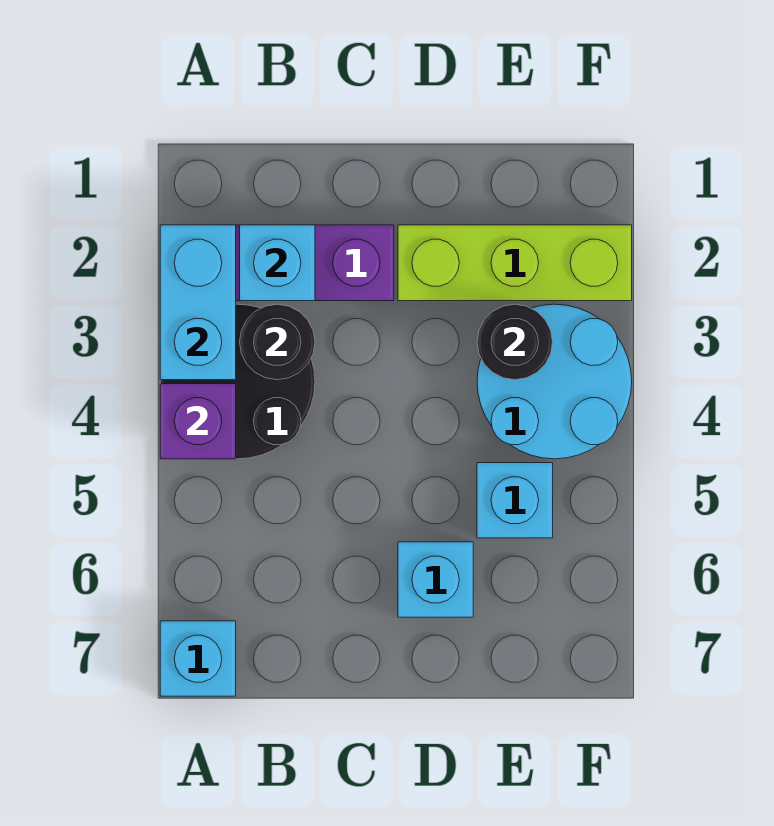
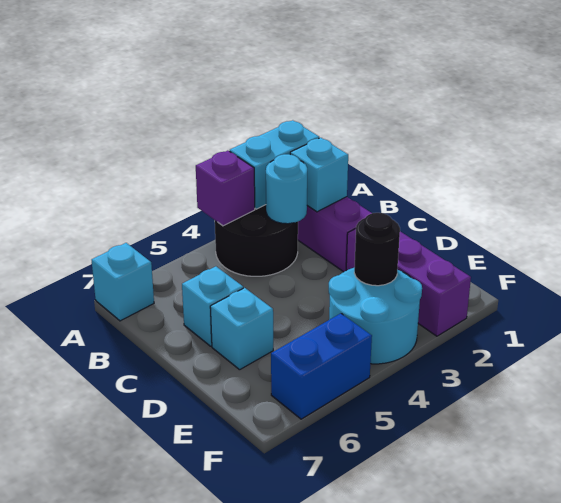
black 1x1 round brick [240,304,315,380] -> cyan 1x1 round brick [266,154,307,224]
lime 1x3 brick [398,225,632,301] -> purple 1x3 brick [346,229,471,336]
cyan 1x1 brick [477,463,553,538] -> cyan 1x1 brick moved to [182,266,243,346]
none -> blue 1x2 brick [271,313,372,419]

